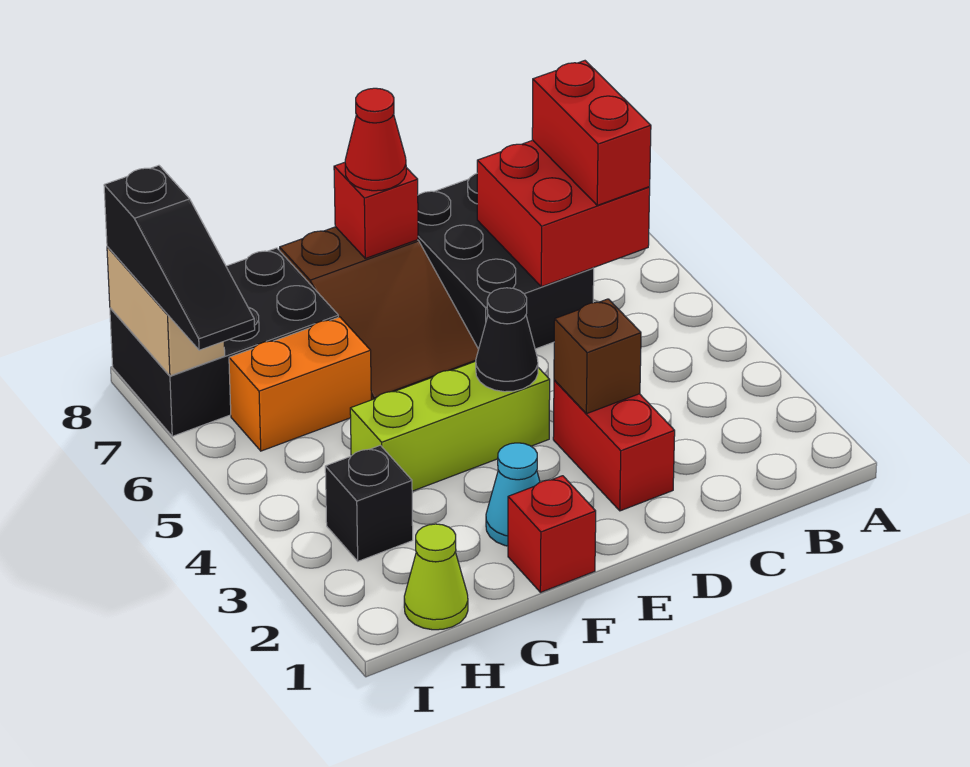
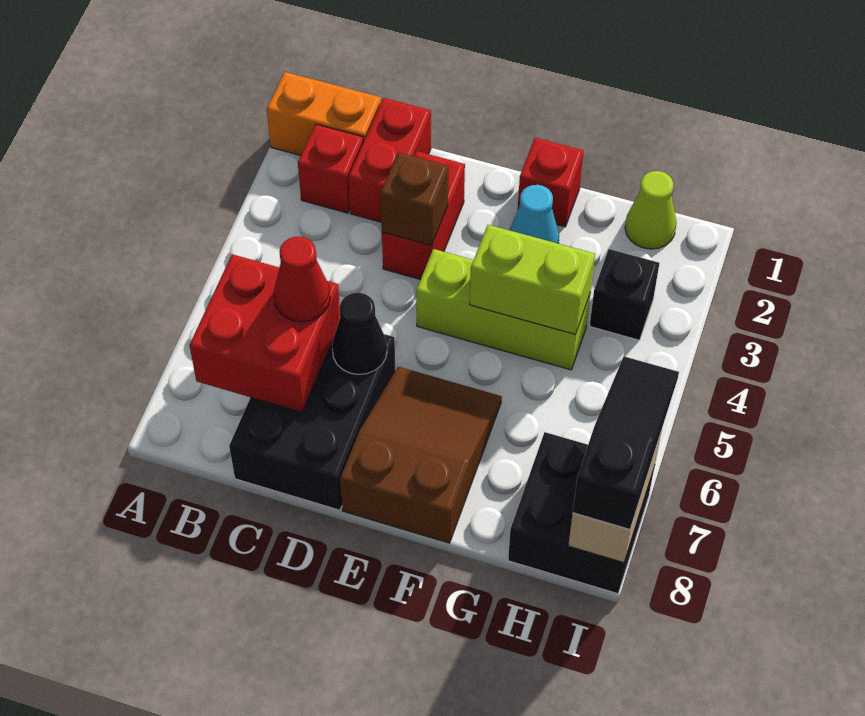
red 1x2 brick [532,61,651,205] -> red 1x2 brick moved to [348,98,431,222]
black 1x1 cone [476,288,538,392] -> black 1x1 cone moved to [332,293,387,374]
red 1x1 brick [334,162,418,258] -> red 1x1 brick moved to [298,124,363,213]
red 1x1 cone [345,88,406,191] -> red 1x1 cone moved to [274,237,330,322]
none -> lime 1x2 brick [470,225,595,335]
orange 1x2 brick [229,317,371,451] -> orange 1x2 brick moved to [267,72,381,156]
black 2x3 brick [110,248,338,436] -> black 2x2 brick [508,432,655,594]

